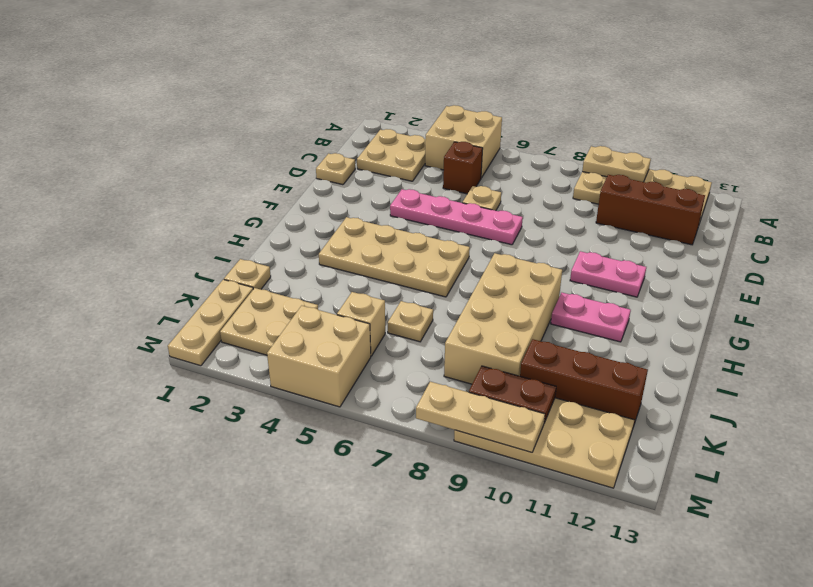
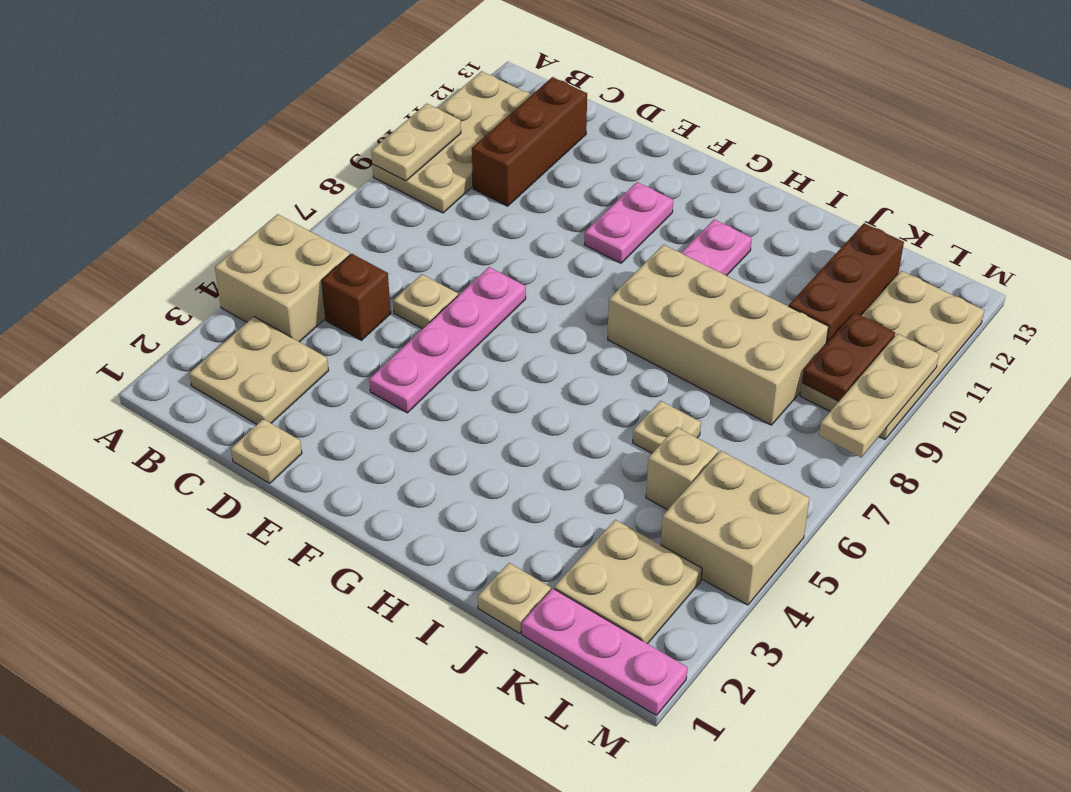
tan 2x4 plate [319,217,470,297] -> none
tan 1x3 plate [168,280,253,366] -> pink 1x3 plate [522,589,687,715]

